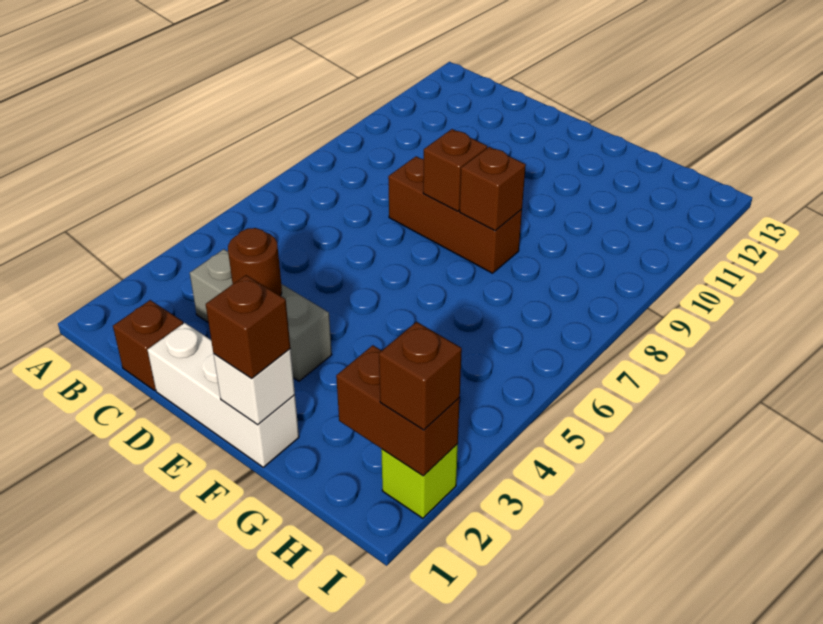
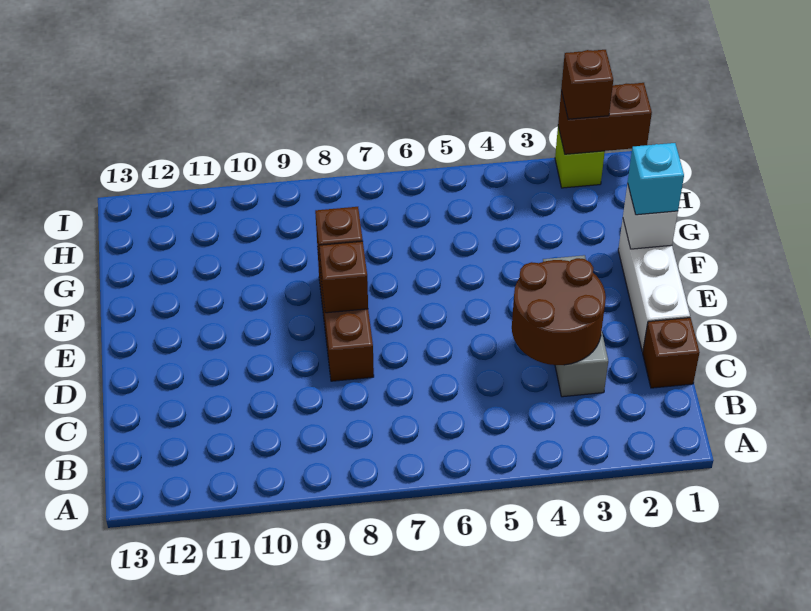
brown 1x1 round brick [228,228,282,296] -> brown 2x2 round brick [512,258,606,365]
brown 1x1 brick [206,275,290,379] -> cyan 1x1 brick [628,143,684,215]
brown 1x2 brick [336,345,460,476] -> brown 1x2 brick turned to [558,83,652,154]

